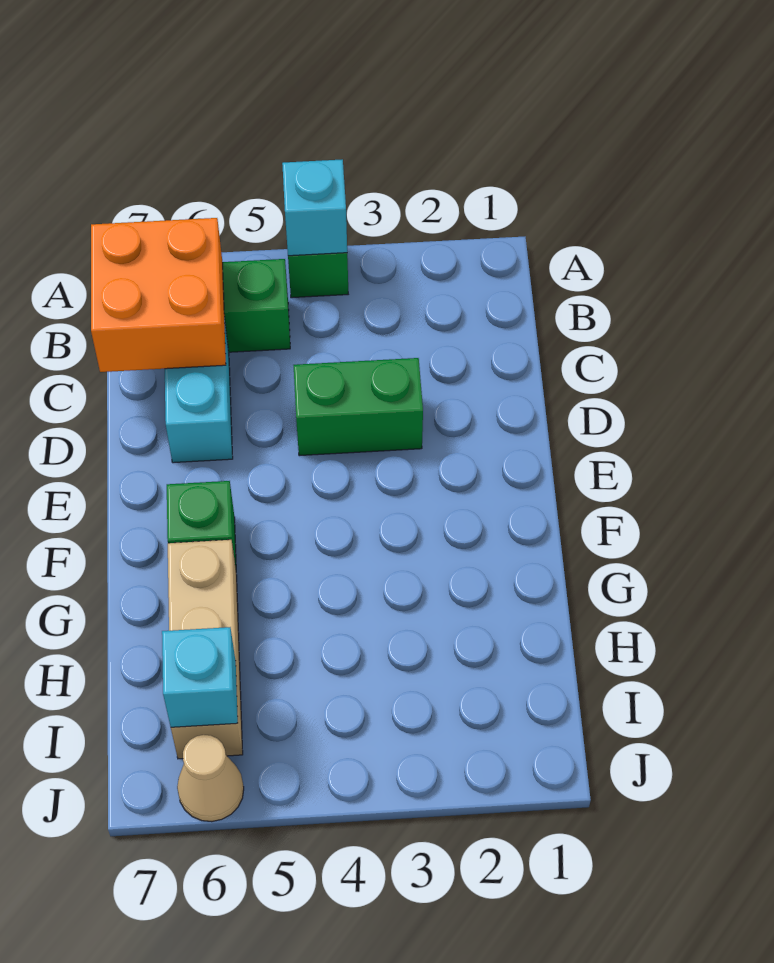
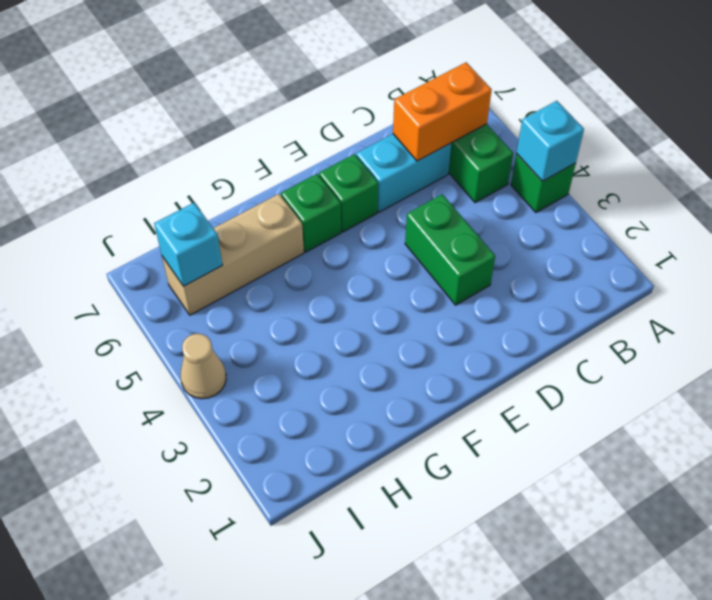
orange 2x2 brick [91,218,226,372] -> orange 1x2 brick [393,62,492,161]
none -> green 1x1 brick [319,154,378,232]
tan 1x1 cone [177,735,244,822] -> tan 1x1 cone moved to [180,334,226,399]

